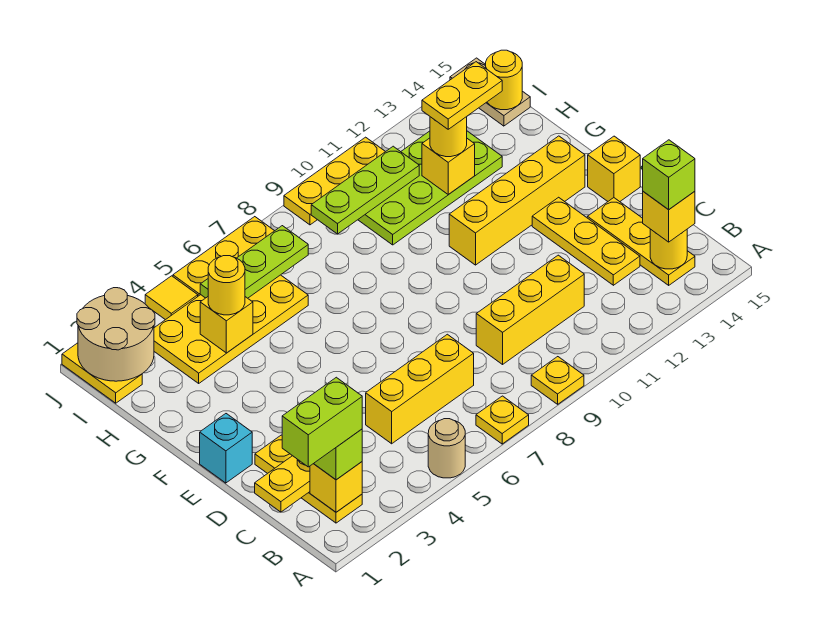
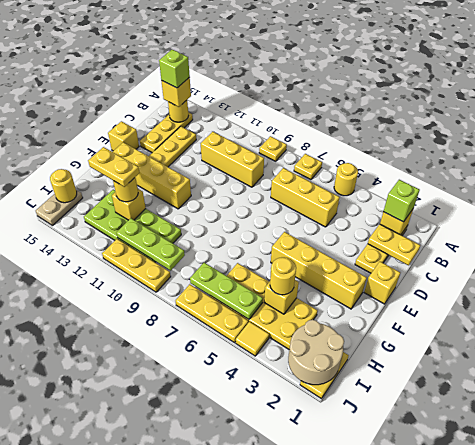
tan 1x1 round brick [428,419,465,478] -> yellow 1x1 round brick [334,163,358,196]
lime 1x2 brick [282,377,362,467] -> none
cyan 1x1 brick [200,414,252,483] -> yellow 1x1 brick [364,262,400,304]
none -> yellow 1x4 brick [271,232,367,309]

